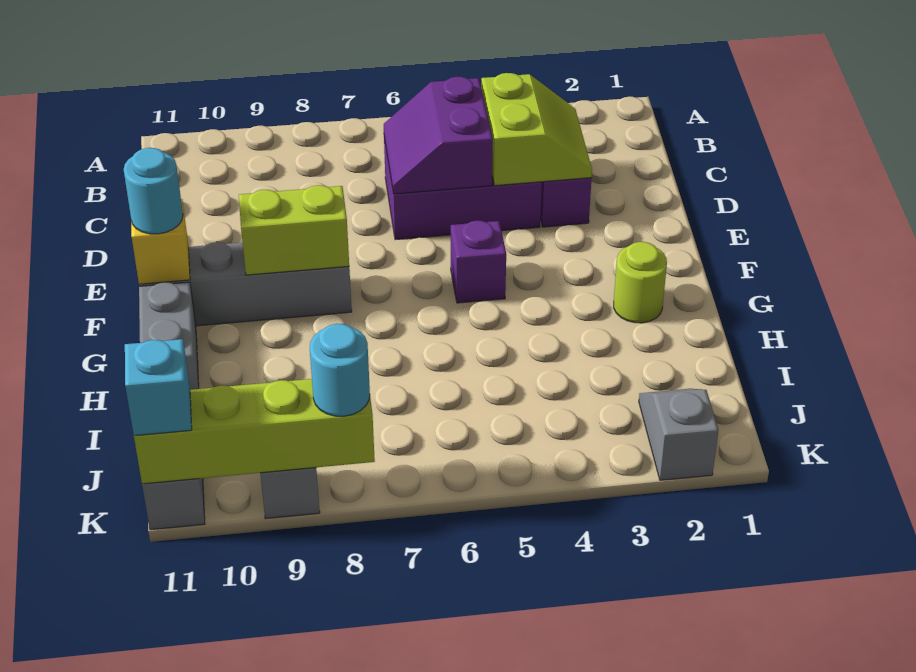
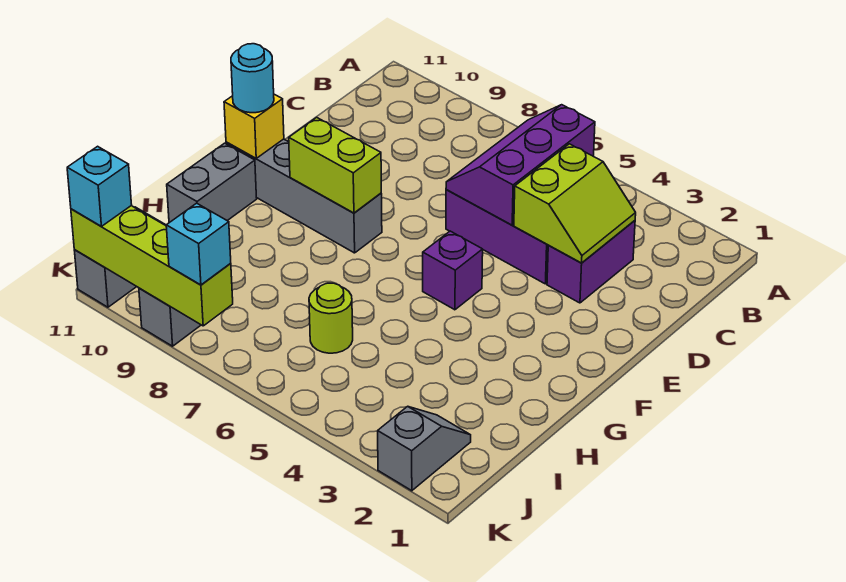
purple 2x2 slope [384,77,493,194] -> purple 2x3 slope [446,105,595,225]
lime 1x1 round brick [614,242,667,323] -> lime 1x1 round brick moved to [309,283,353,353]
cyan 1x1 round brick [310,324,370,416] -> cyan 1x1 brick [166,203,231,285]

